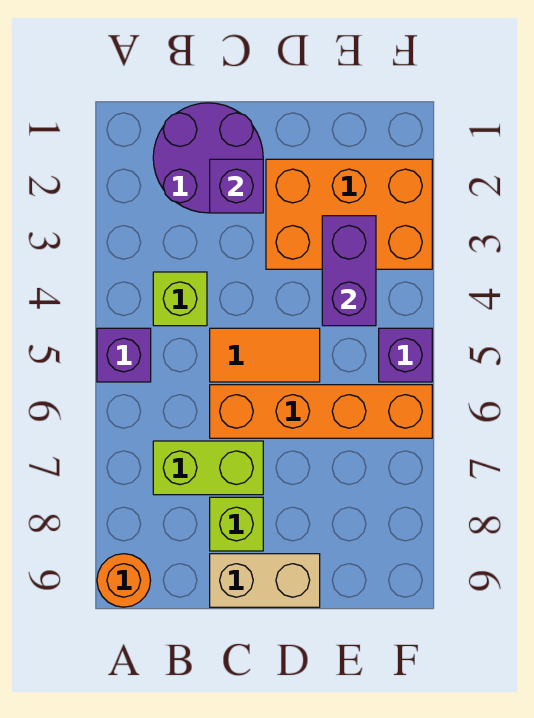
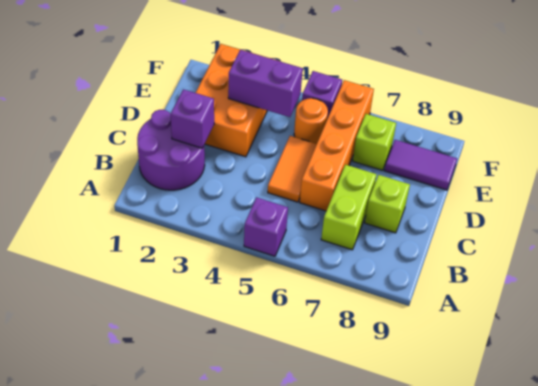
orange 1x1 round brick [97,554,151,607] -> orange 1x1 round brick moved to [294,98,328,144]
lime 1x1 brick [153,272,207,326] -> lime 1x1 brick moved to [353,114,396,170]
tan 1x2 brick [210,554,320,607] -> none
none -> purple 1x2 tile [384,140,457,190]

